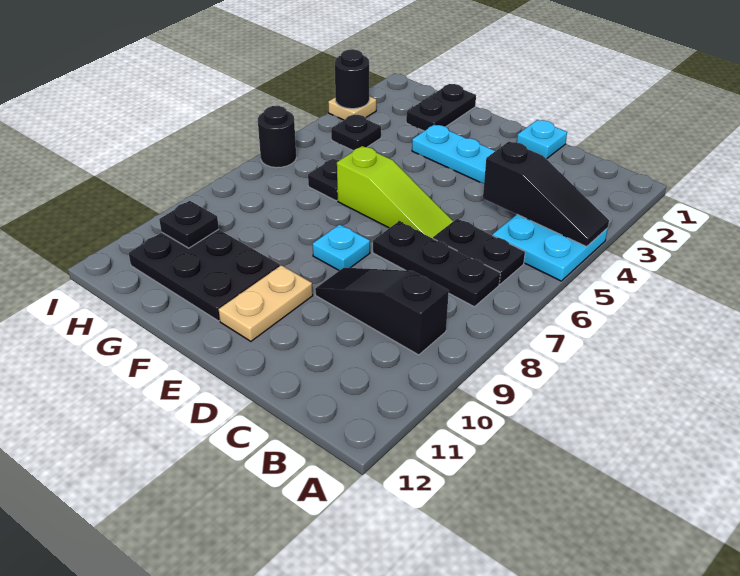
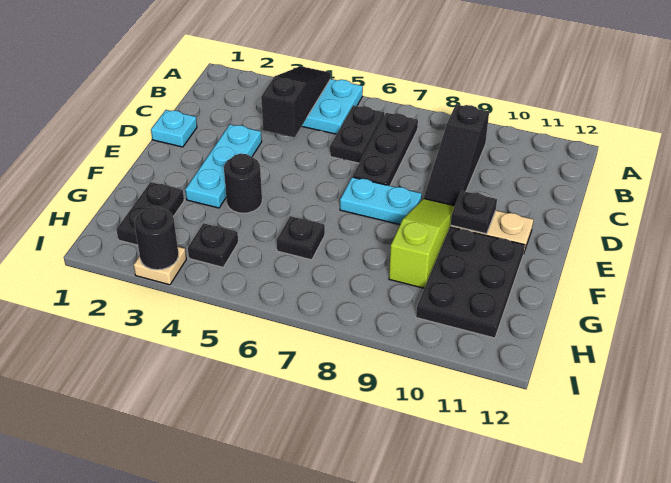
lime 1x3 slope [337,146,453,238] -> lime 1x3 slope moved to [389,198,455,288]
cyan 1x1 plate [313,224,370,271] -> cyan 1x2 plate [340,177,422,225]
black 1x2 plate [406,84,476,131] -> black 1x2 plate turned to [116,182,184,245]
black 1x1 plate [159,201,219,248] -> black 1x1 plate moved to [451,191,497,234]
black 1x1 round brick [258,106,296,168] -> black 1x1 round brick moved to [224,154,262,213]

